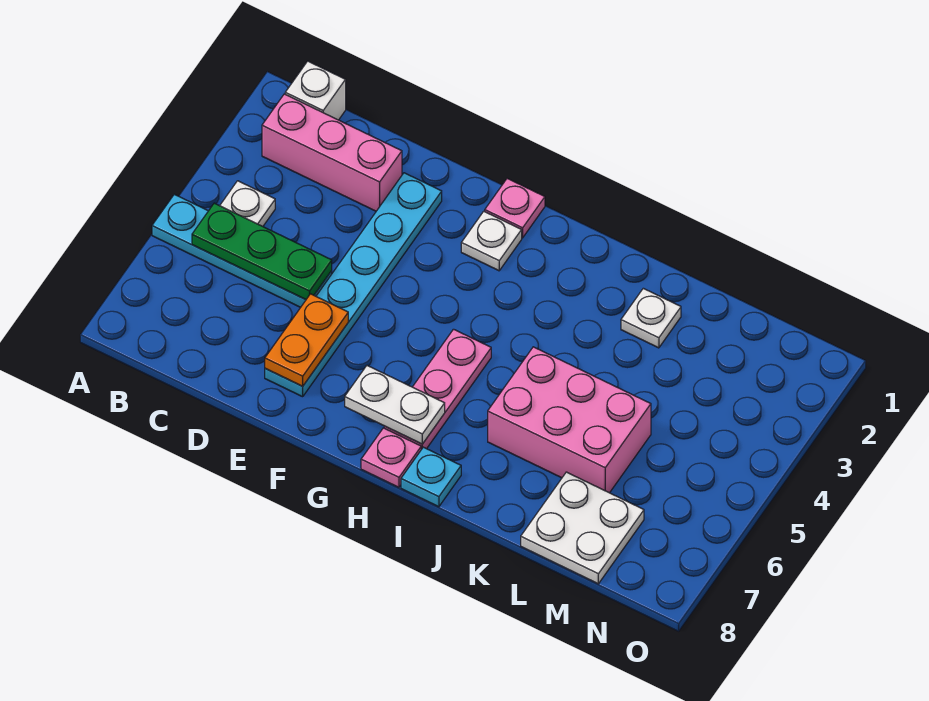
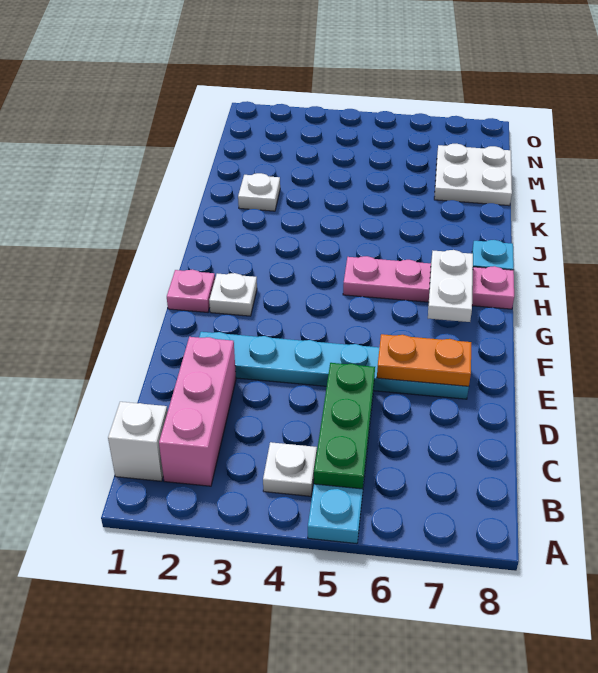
pink 2x3 brick [488,347,651,493] -> none

